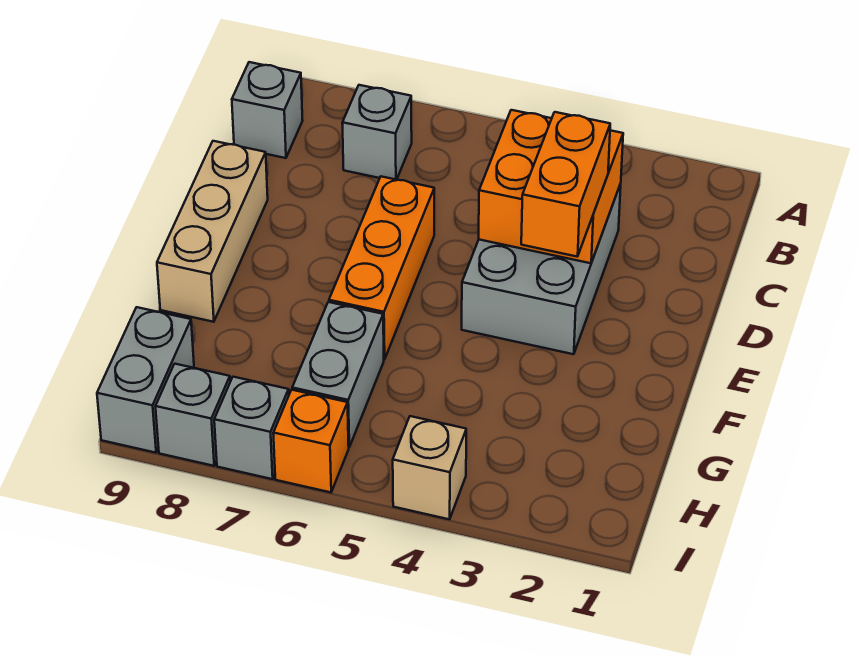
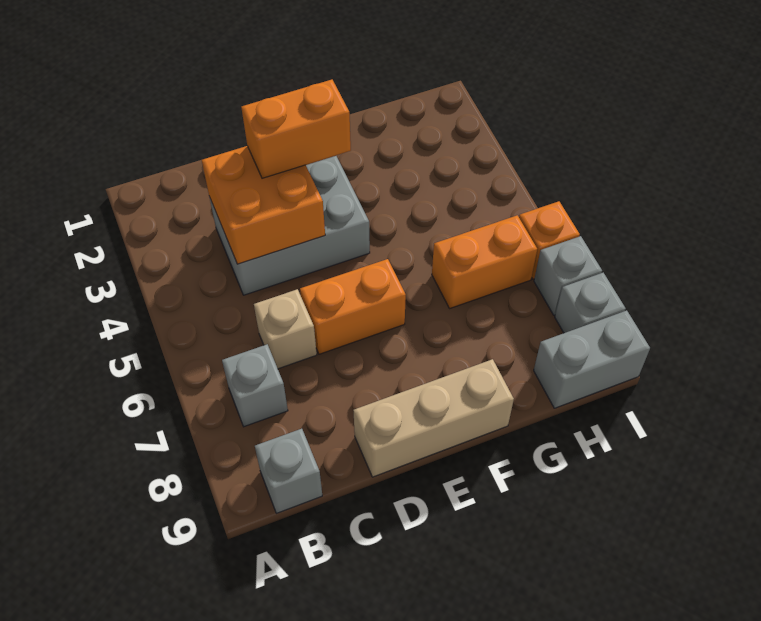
orange 1x3 brick [329,177,434,359] -> orange 1x2 brick [300,259,406,354]
grey 1x2 brick [292,302,384,447] -> orange 1x2 brick [432,215,537,308]
tan 1x1 brick [393,416,466,519] -> tan 1x1 brick moved to [254,289,317,369]

